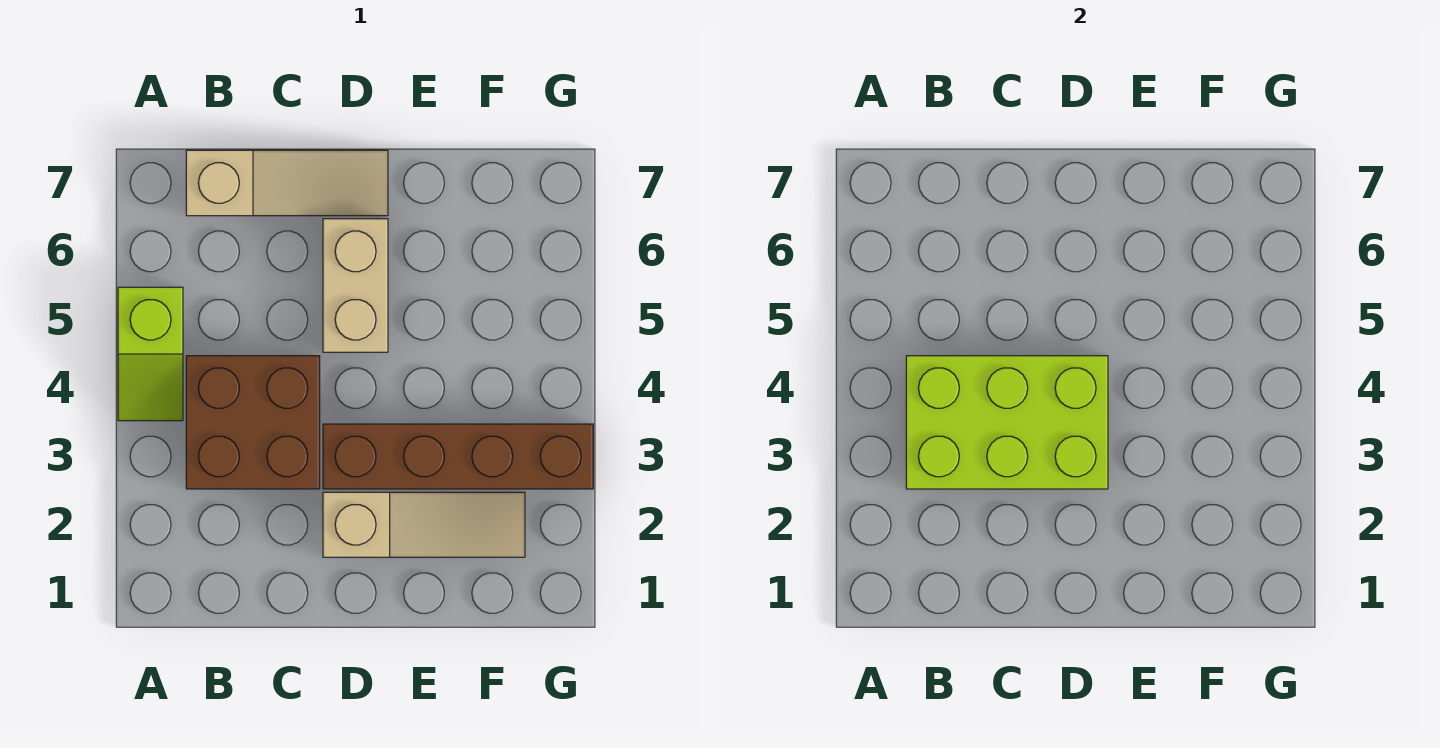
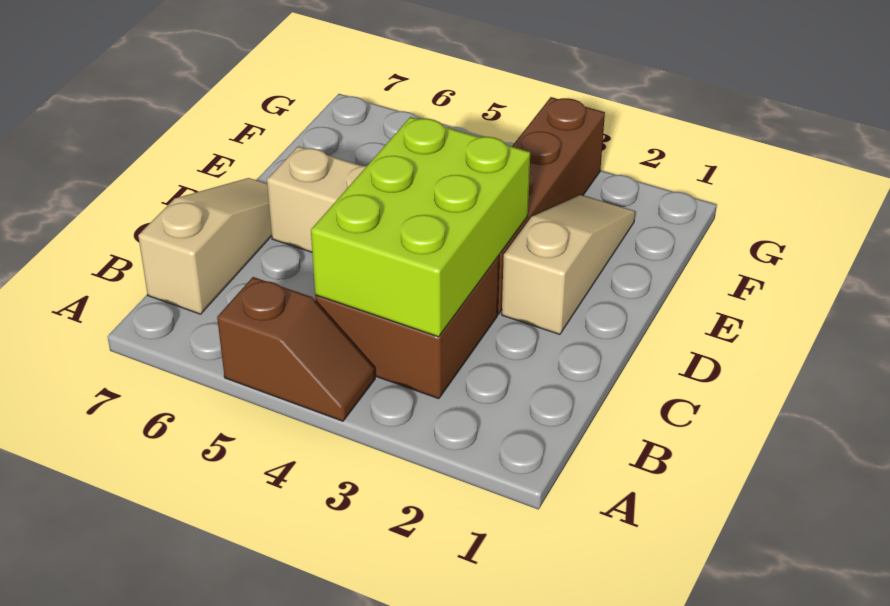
lime 1x2 slope [118,287,183,421] -> brown 1x2 slope [217,277,375,421]

